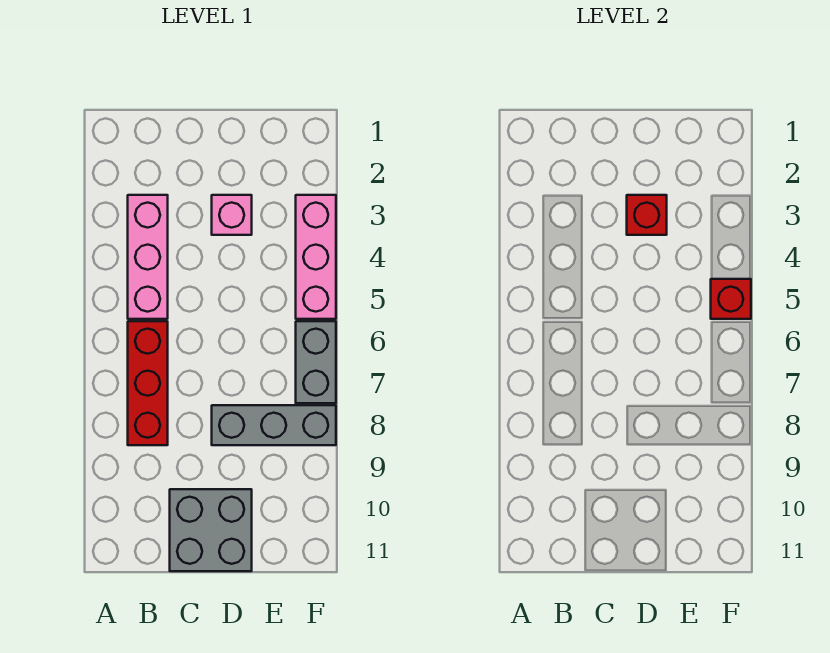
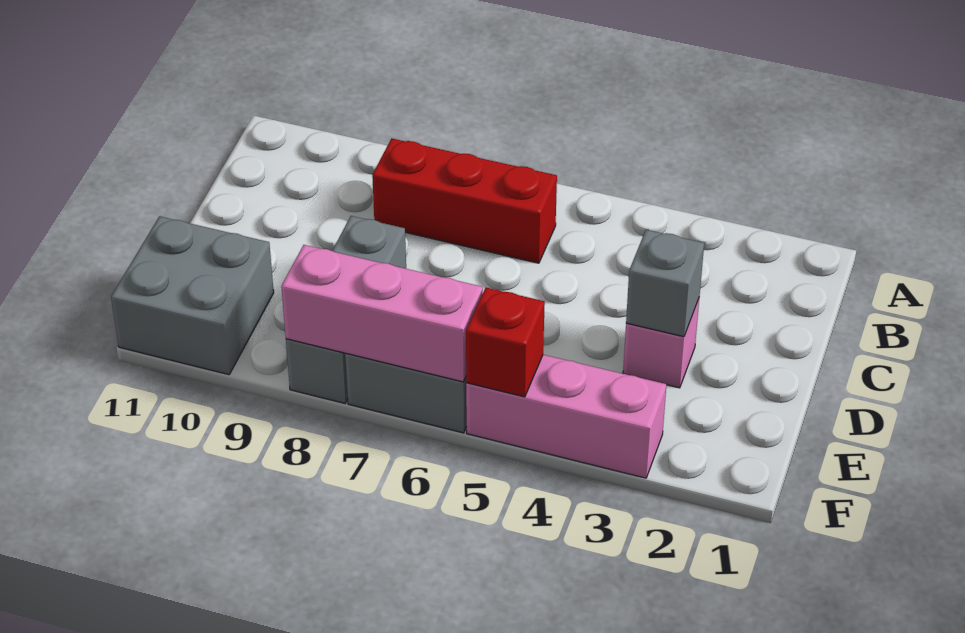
pink 1x3 brick [128,195,168,319] -> pink 1x3 brick moved to [281,245,483,382]
grey 2x2 brick [170,489,252,571] -> grey 2x2 brick moved to [111,216,274,375]
red 1x1 brick [627,195,667,235] -> grey 1x1 brick [626,230,704,337]

